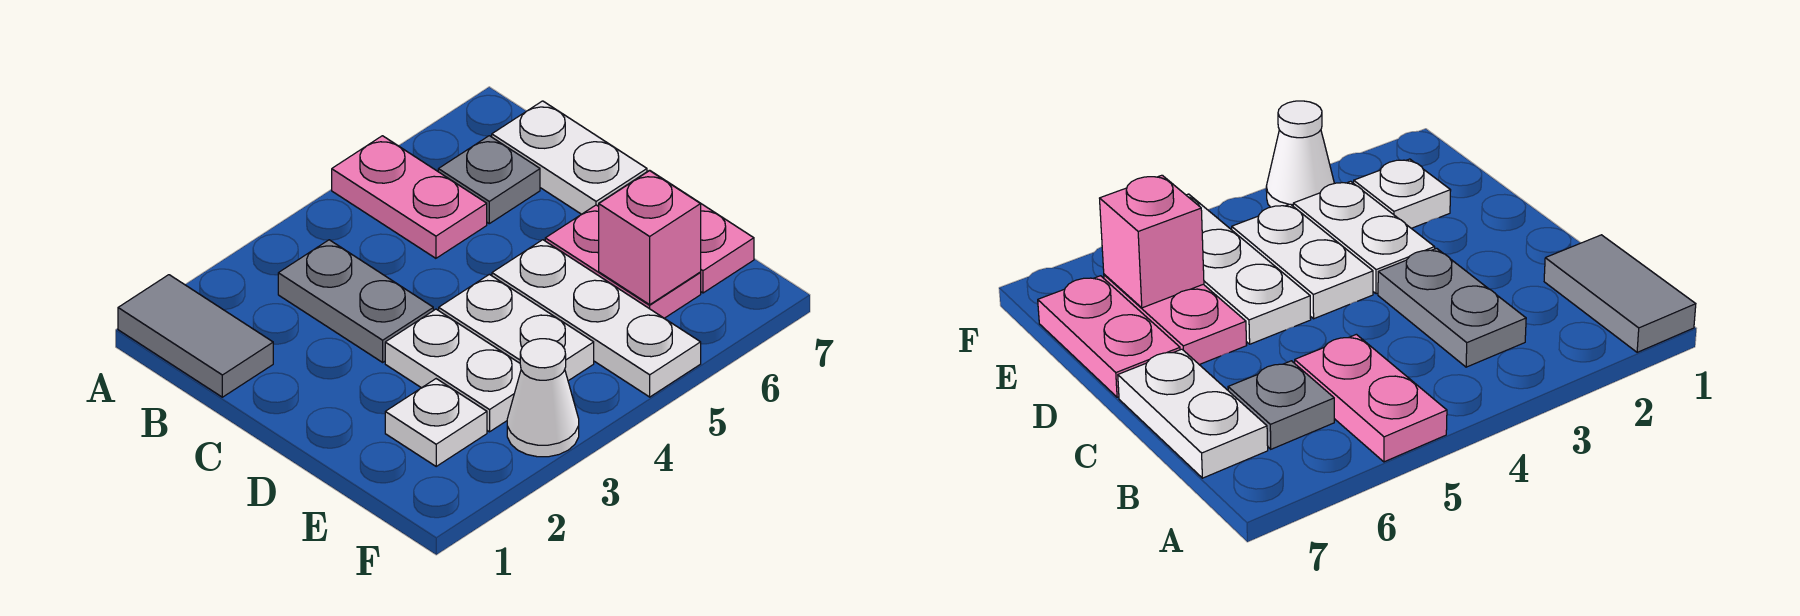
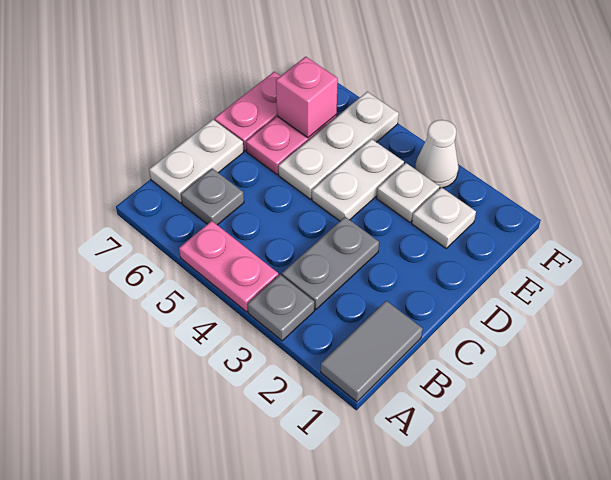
none -> grey 1x1 plate [248,275,314,341]
pink 1x2 plate [332,136,487,258] -> pink 1x2 plate turned to [179,221,279,312]
white 1x2 plate [385,309,521,432] -> white 1x1 plate [377,163,440,222]

